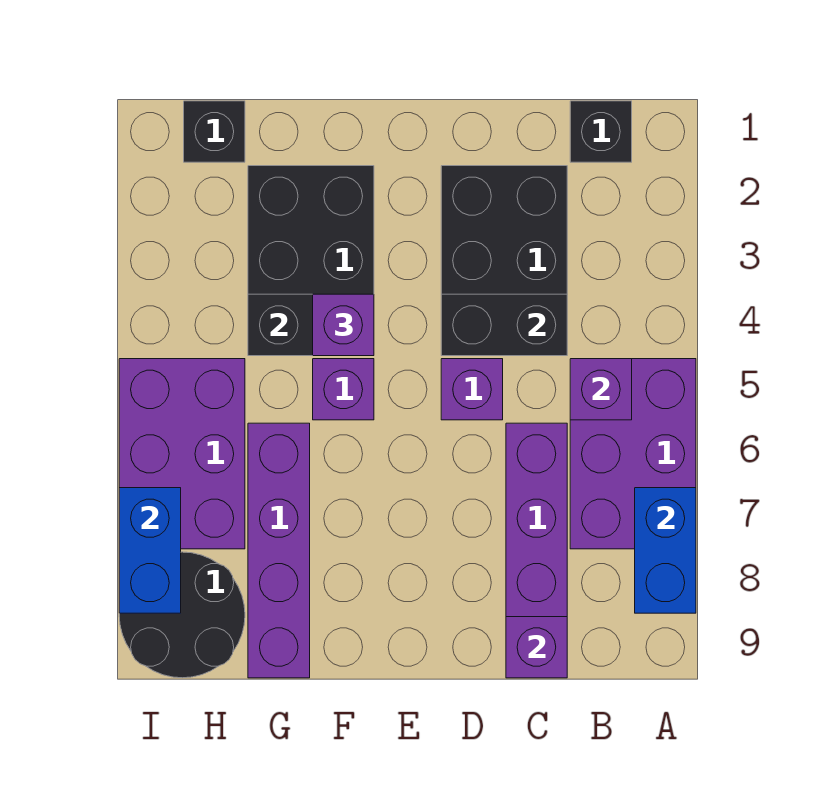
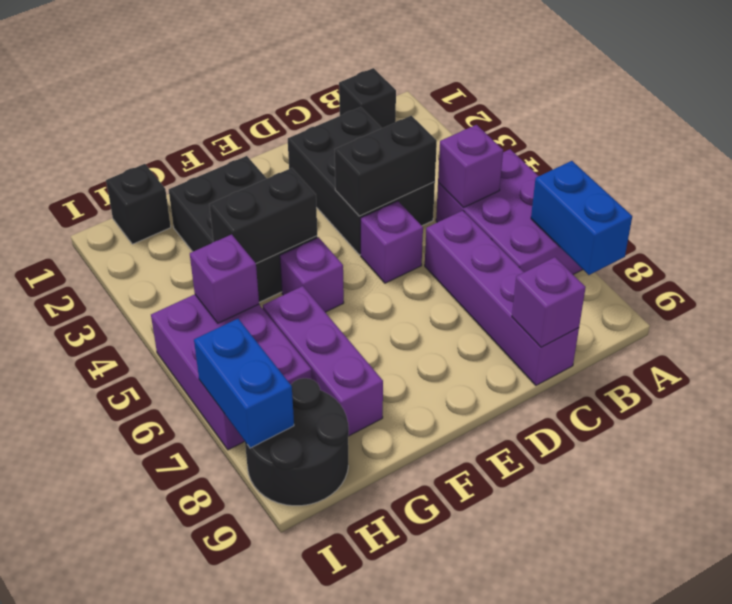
purple 1x1 brick [313,294,374,356] -> purple 1x1 brick moved to [190,234,259,323]
purple 1x4 brick [248,423,310,678] -> purple 1x3 brick [263,286,383,436]

